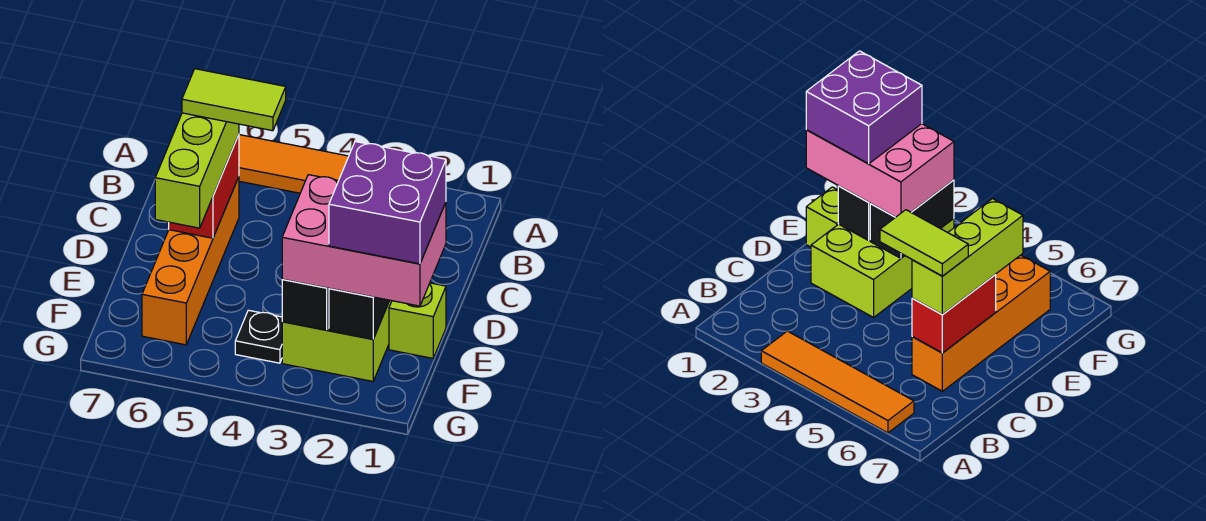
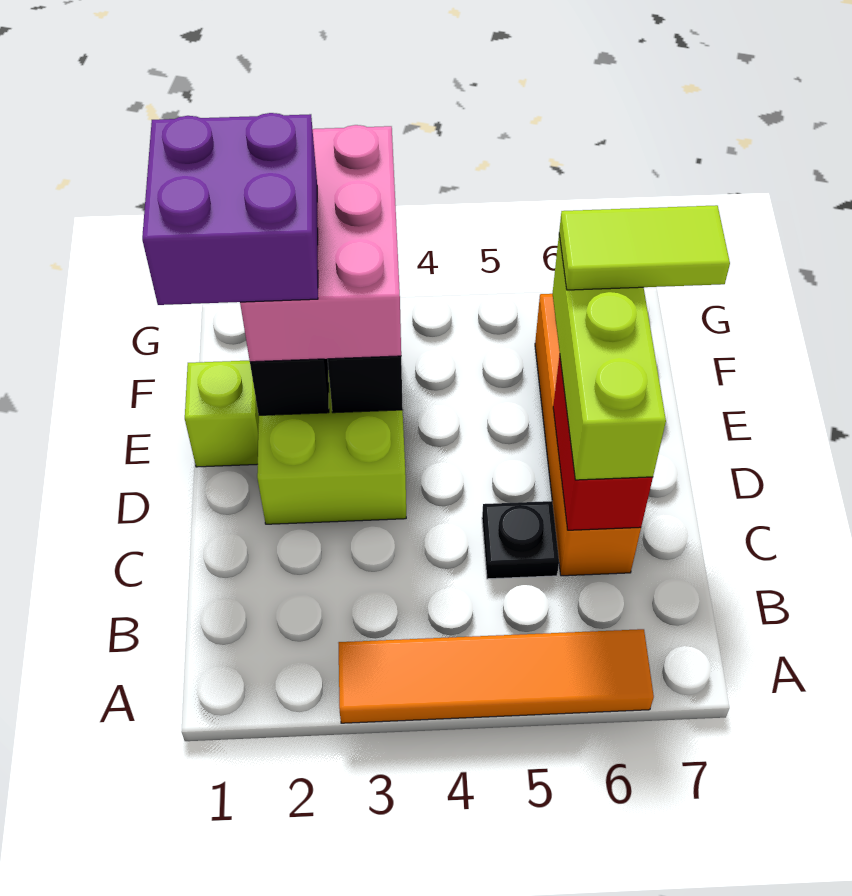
lime 1x2 tile [182,69,286,131] -> lime 1x2 tile moved to [559,205,730,290]
pink 2x3 brick [282,175,446,306] -> pink 2x3 brick turned to [240,125,401,362]
black 1x1 plate [235,310,282,363] -> black 1x1 plate moved to [482,501,559,579]

